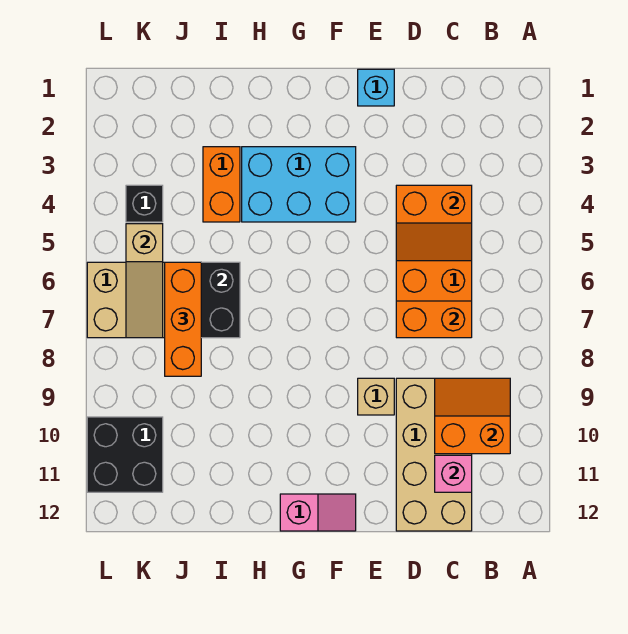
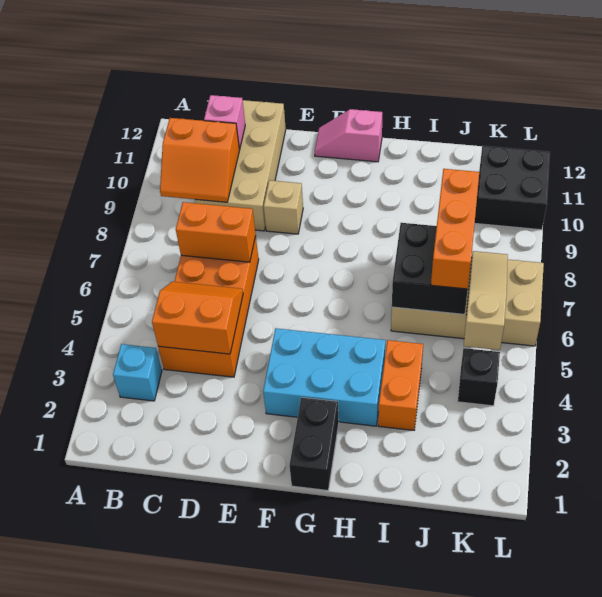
cyan 1x1 brick [358,69,394,106] -> cyan 1x1 brick moved to [113,344,162,401]
none -> black 1x2 brick [289,397,339,490]

